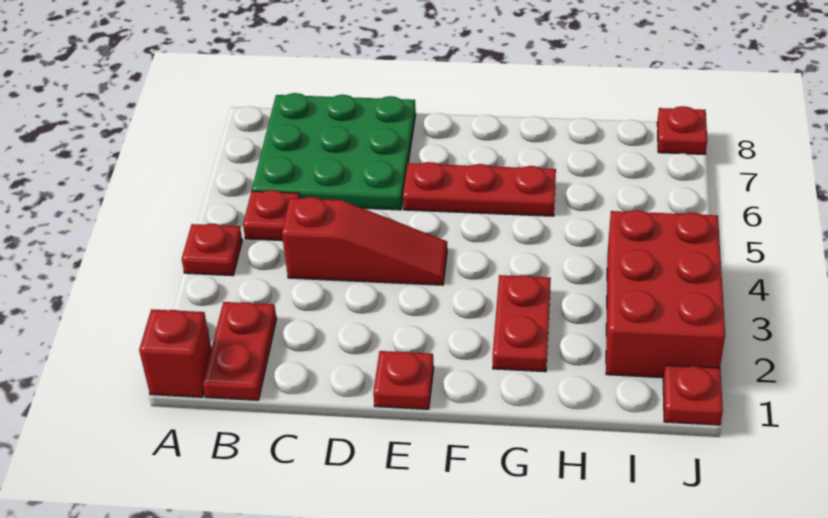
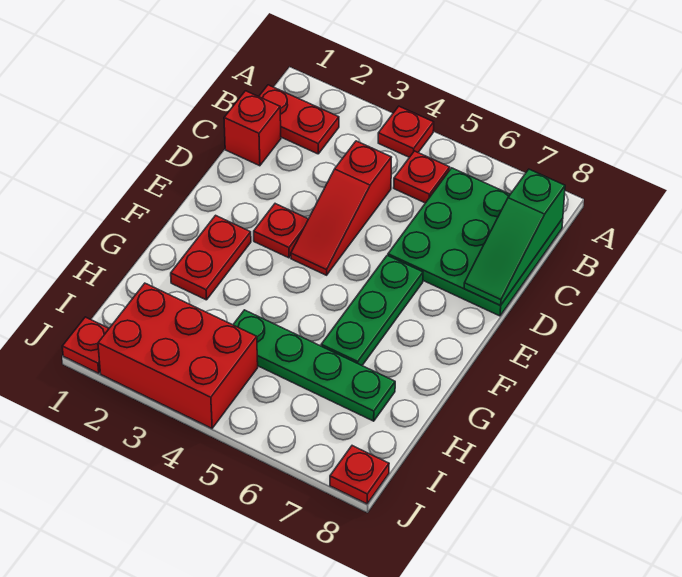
red 1x1 brick [139,309,211,397] -> red 1x1 brick moved to [224,91,281,166]
none -> green 1x3 slope [464,169,565,305]
red 1x1 plate [373,351,434,409] -> red 1x1 plate moved to [254,204,308,258]
red 1x3 plate [403,162,556,216] -> green 1x3 plate [321,255,423,365]
red 1x2 plate [493,275,551,372] -> red 1x2 plate turned to [171,215,251,300]
none -> green 1x4 plate [233,310,395,421]

